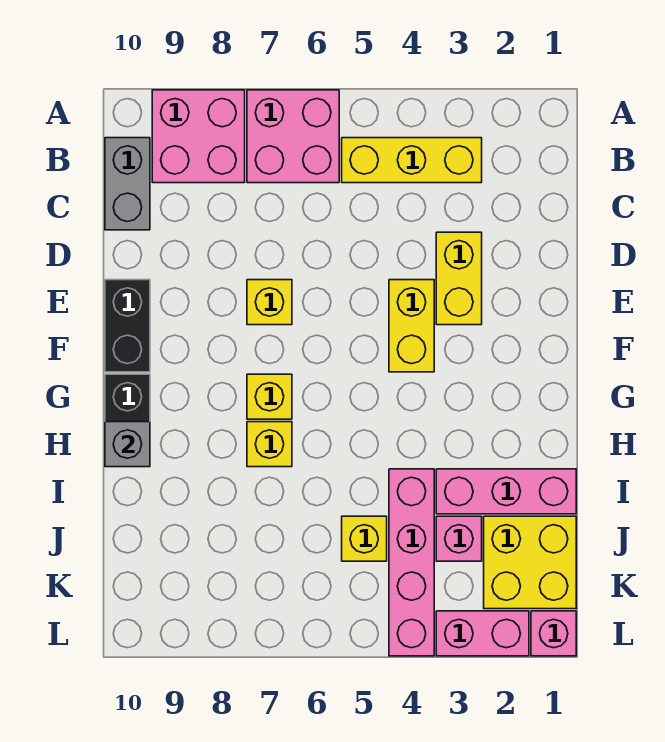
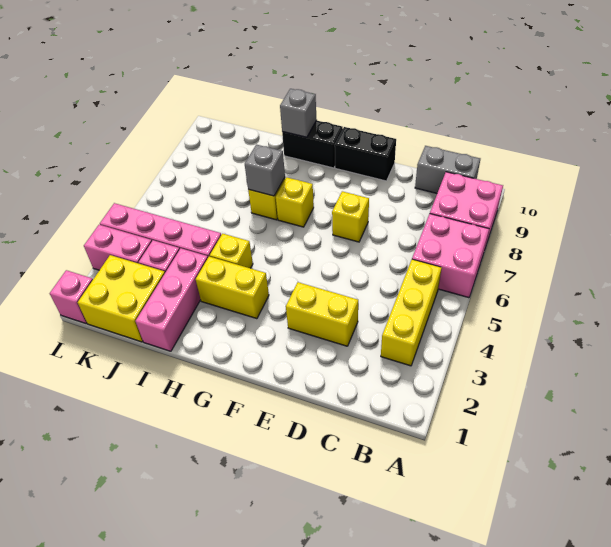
yellow 1x2 brick [389,280,434,372] -> yellow 1x2 brick moved to [196,256,269,319]
none -> grey 1x1 brick [245,145,285,196]
yellow 1x1 brick [342,516,387,561] -> yellow 1x1 brick moved to [210,234,253,268]
pink 1x2 brick [436,611,529,656] -> pink 1x2 brick turned to [84,225,152,270]

